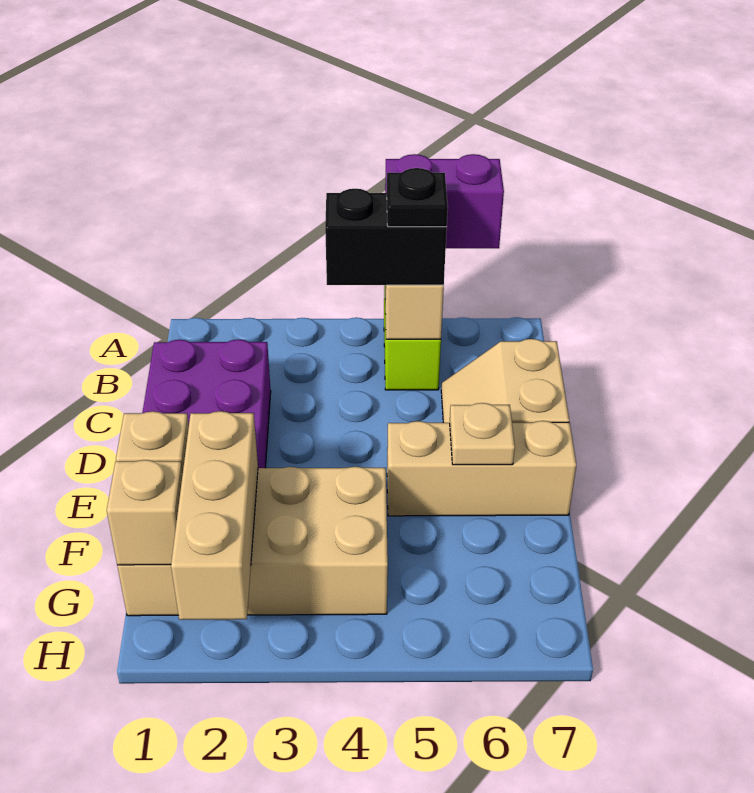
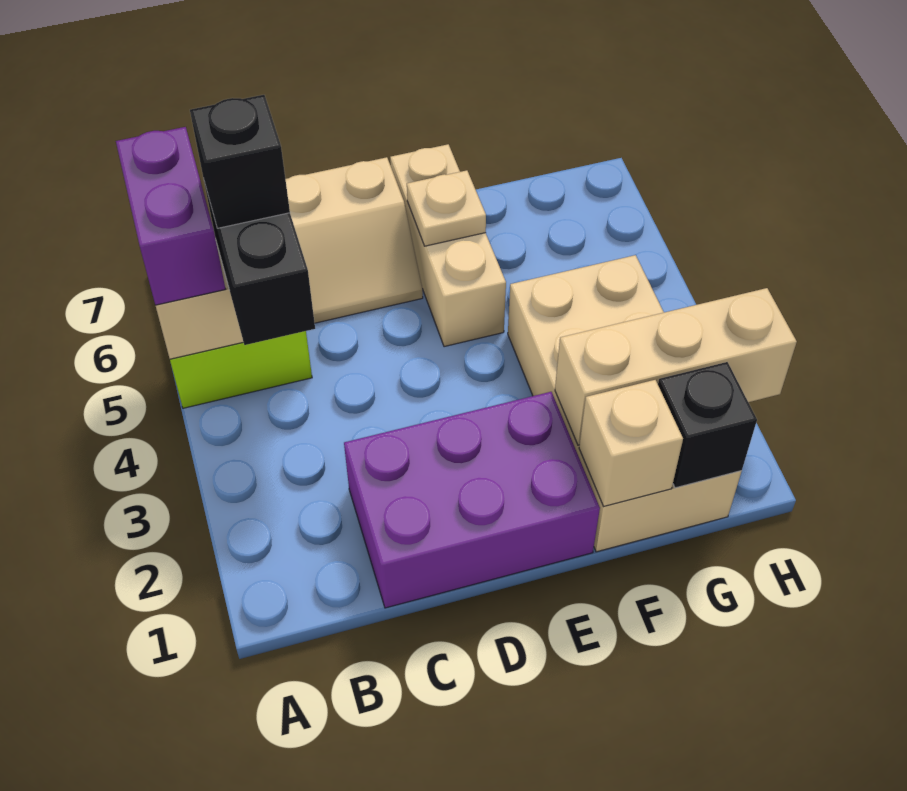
black 1x1 plate [387,168,448,227] -> black 1x1 brick [190,95,290,228]
tan 1x1 brick [107,460,183,565] -> black 1x1 brick [658,362,757,488]

